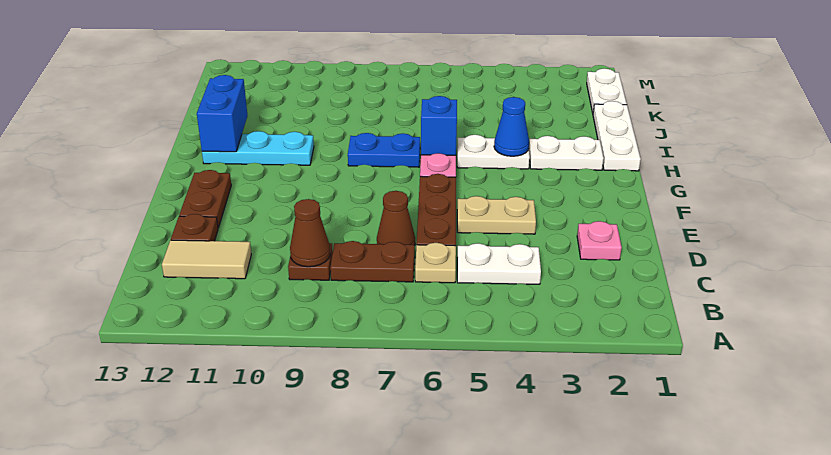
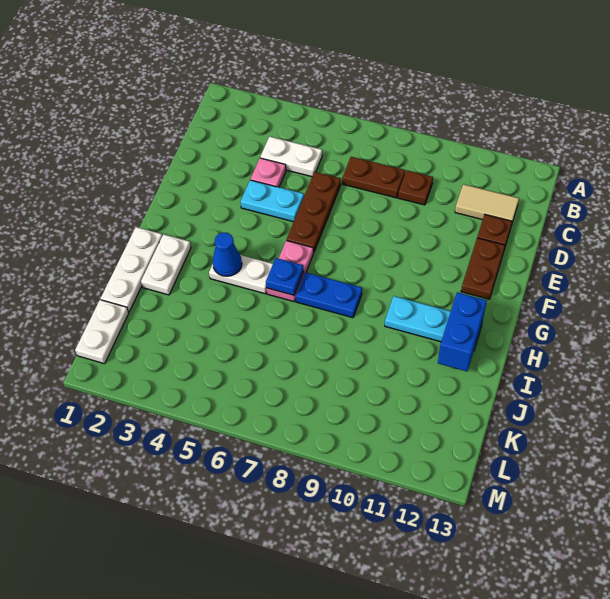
tan 1x1 plate [415,243,456,283] -> none
brown 1x1 cone [290,199,330,267] -> none
pink 1x1 plate [577,221,622,260] -> pink 1x1 plate moved to [250,158,286,187]
brown 1x1 cone [377,191,415,245] -> none
tan 1x2 plate [457,196,536,234] -> cyan 1x2 plate [241,180,304,222]
white 1x2 plate [529,136,604,170] -> white 1x2 plate turned to [141,234,191,295]
blue 1x1 brick [421,96,457,155] -> blue 1x1 plate [266,258,304,295]

